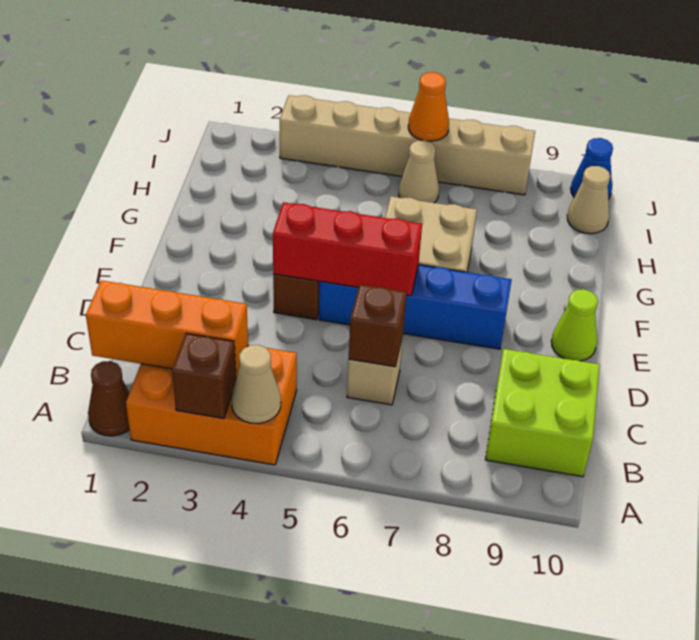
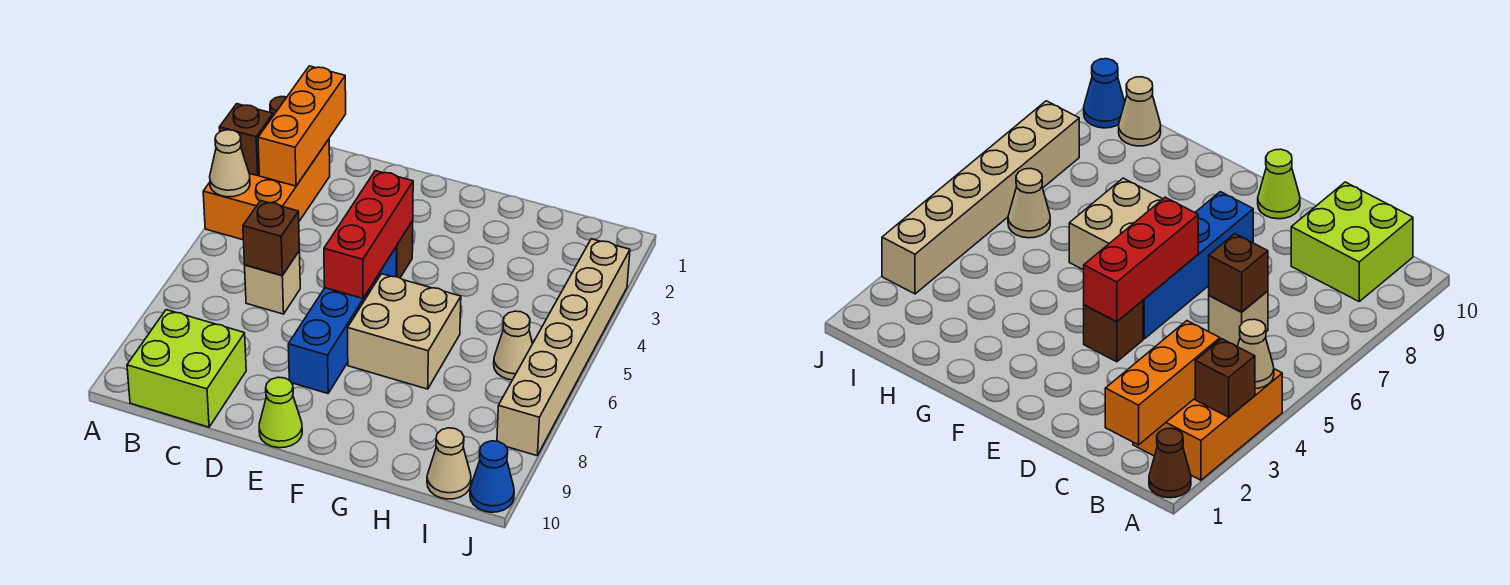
orange 1x1 cone [408,72,449,141] -> none

